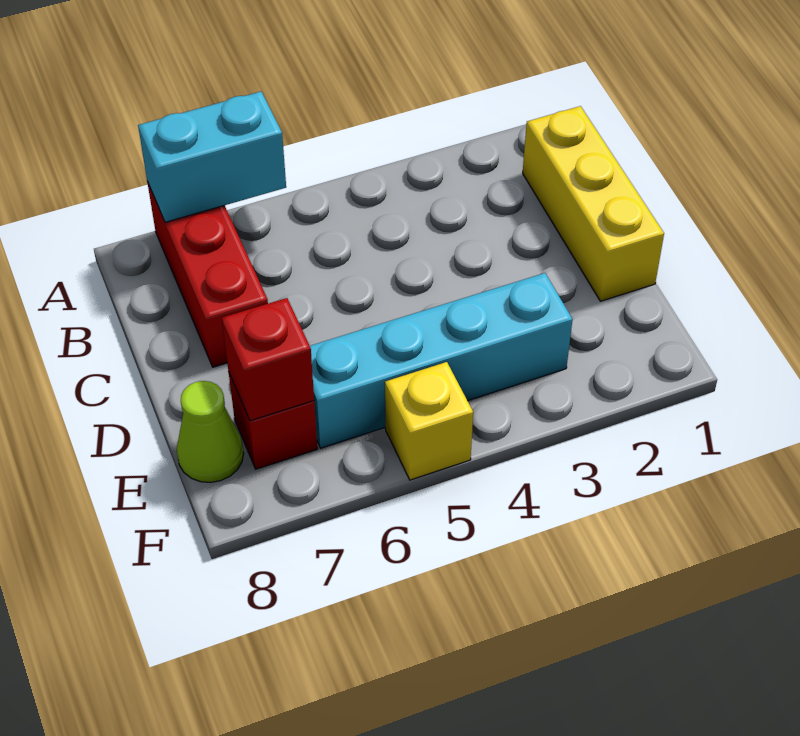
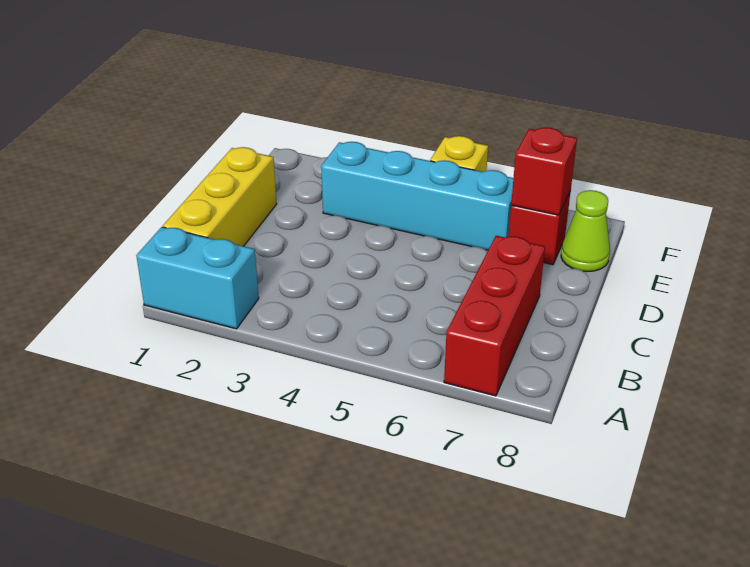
cyan 1x2 brick [138,92,286,222] -> cyan 1x2 brick moved to [136,227,259,329]

